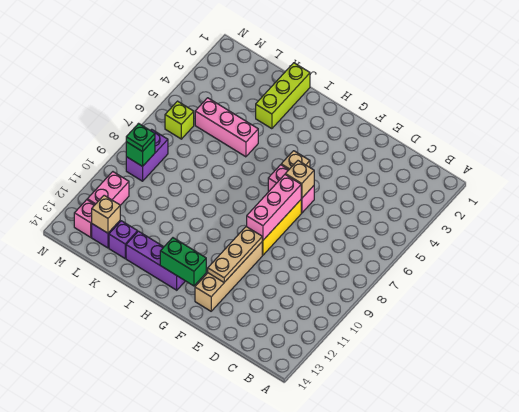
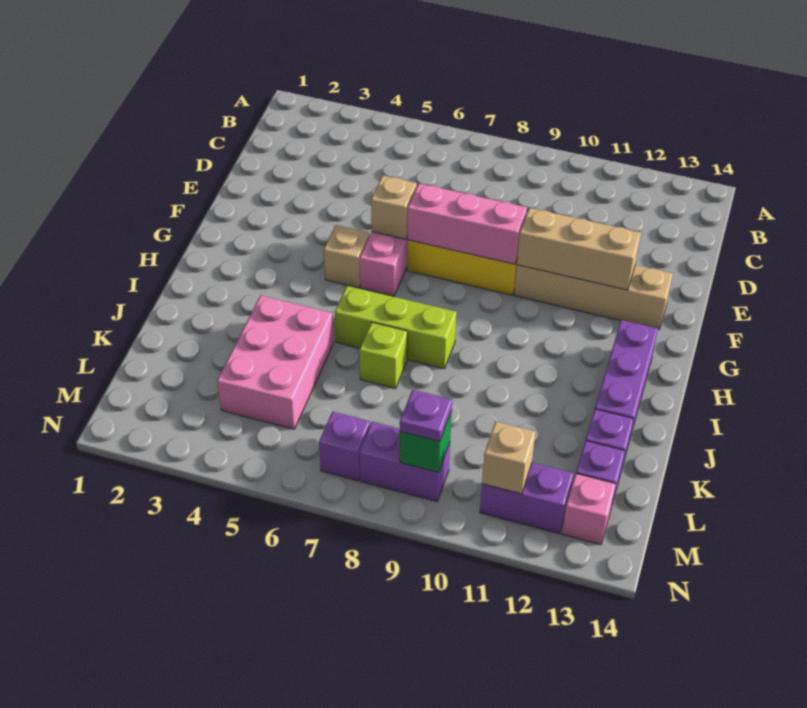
tan 1x3 plate [208,227,262,282] -> tan 1x3 brick [517,208,641,290]
green 1x2 brick [160,238,206,286] -> none
lime 1x3 brick [256,63,310,129] -> lime 1x3 brick moved to [335,286,456,369]
pink 1x3 brick [195,98,258,157] -> pink 2x3 brick [217,296,334,429]
tan 1x1 brick [92,195,120,233] -> tan 1x1 brick moved to [482,422,536,494]
lime 1x1 brick [165,101,194,139] -> lime 1x1 brick moved to [359,322,407,388]
none -> purple 1x1 brick [319,412,370,481]
green 1x1 plate [126,124,155,152] -> purple 1x1 plate [400,390,452,441]
pink 1x2 brick [87,172,129,205] -> purple 1x2 brick [480,462,574,534]

